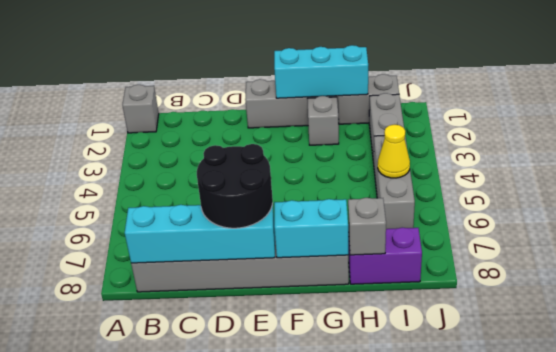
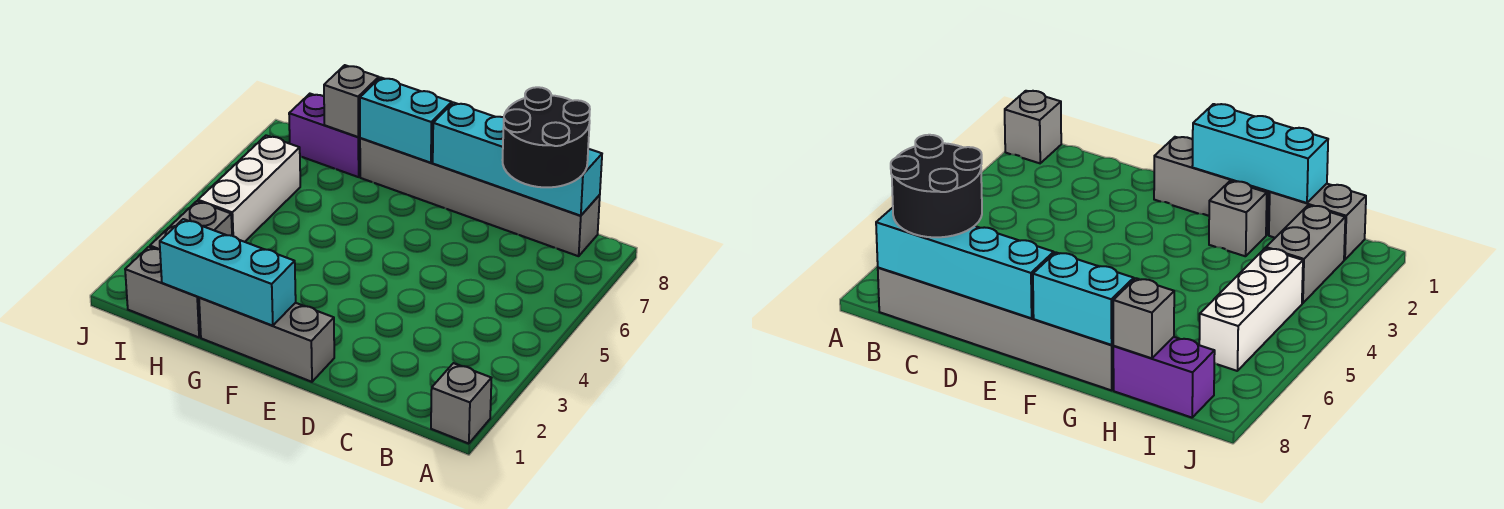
black 2x2 round brick [197,144,273,228] -> black 2x2 round brick moved to [503,87,590,187]
grey 1x3 brick [374,136,415,229] -> white 1x3 brick [198,135,300,242]
yellow 1x1 cone [378,125,410,178] -> none

